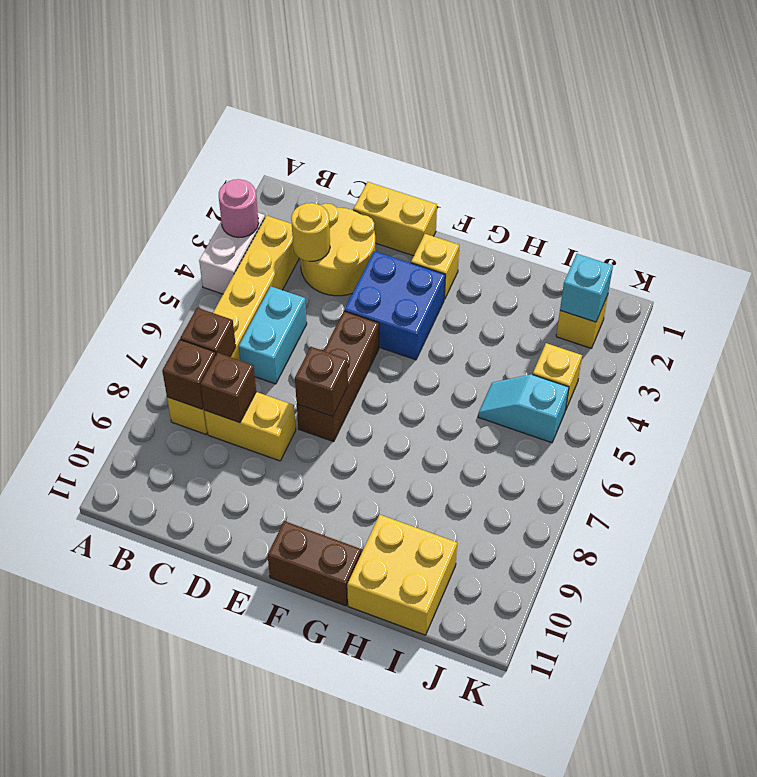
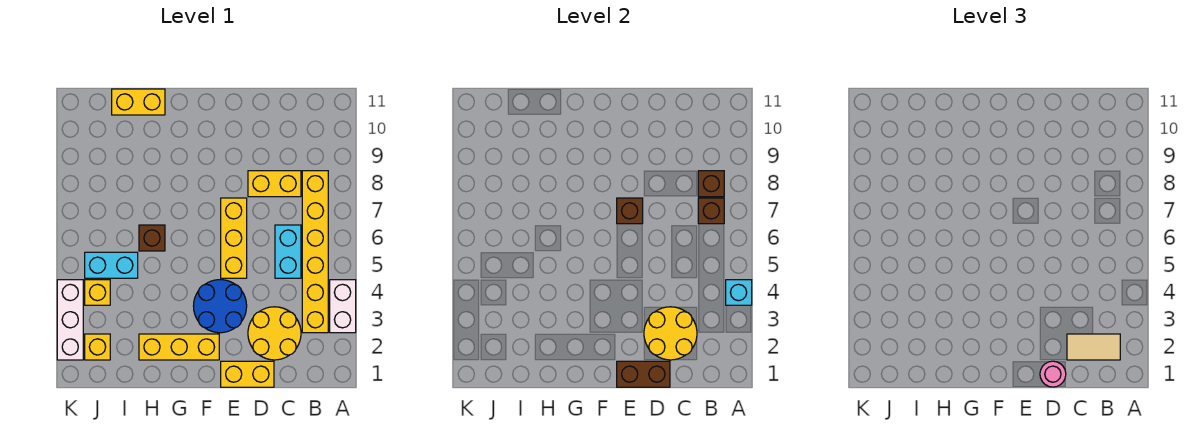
pink 1x1 round brick [219,179,259,238] -> pink 1x1 round brick moved to [1040,361,1066,387]
none -> tan 1x2 tile [1067,334,1120,360]
yellow 1x1 round brick [291,203,330,261] -> yellow 2x2 round brick [644,307,697,360]
brown 1x1 brick [201,353,256,423] -> brown 1x1 brick moved to [139,225,165,251]
blue 2x2 brick [344,251,445,360] -> blue 2x2 round brick [194,280,247,333]
brown 1x3 brick [297,311,379,442] -> yellow 1x3 brick [221,198,247,278]
yellow 1x1 brick [411,234,459,300] -> yellow 1x3 brick [139,334,219,360]
brown 1x2 brick [268,521,361,606] -> brown 1x2 brick moved to [617,361,670,387]
yellow 2x2 brick [347,514,457,635] -> yellow 1x2 brick [112,89,165,115]
cyan 1x2 slope [478,374,569,443] -> cyan 1x2 brick [85,252,138,278]
cyan 1x1 brick [560,254,613,322] -> cyan 1x1 brick moved to [726,280,752,305]
none -> white 1x3 brick [57,280,83,360]

